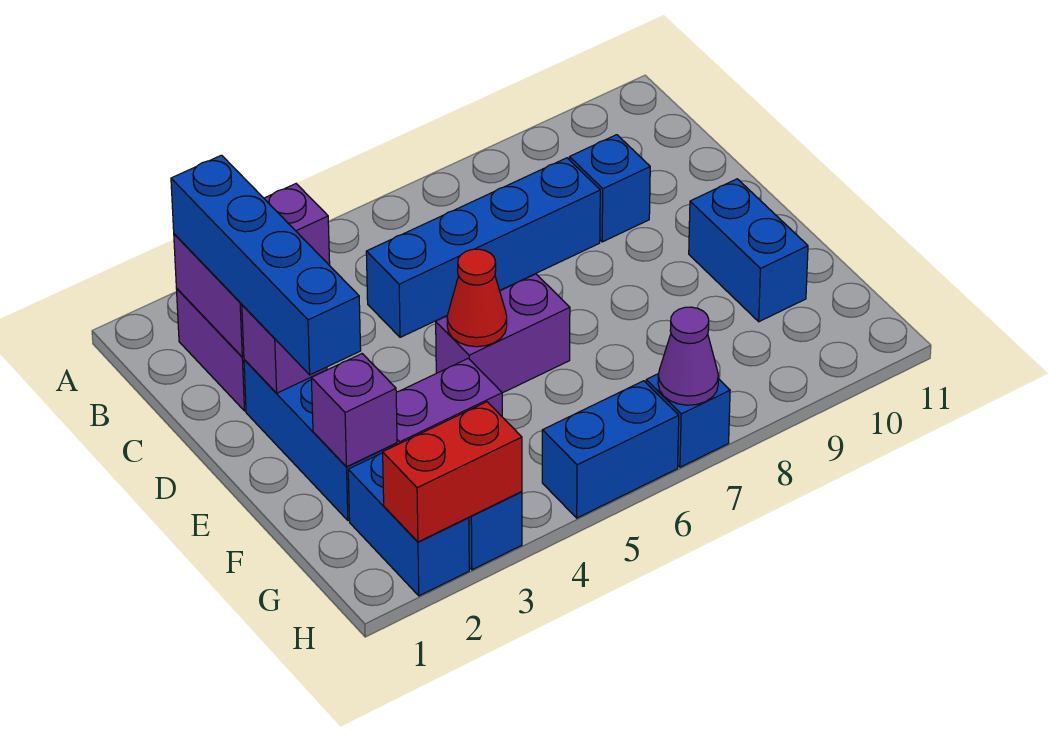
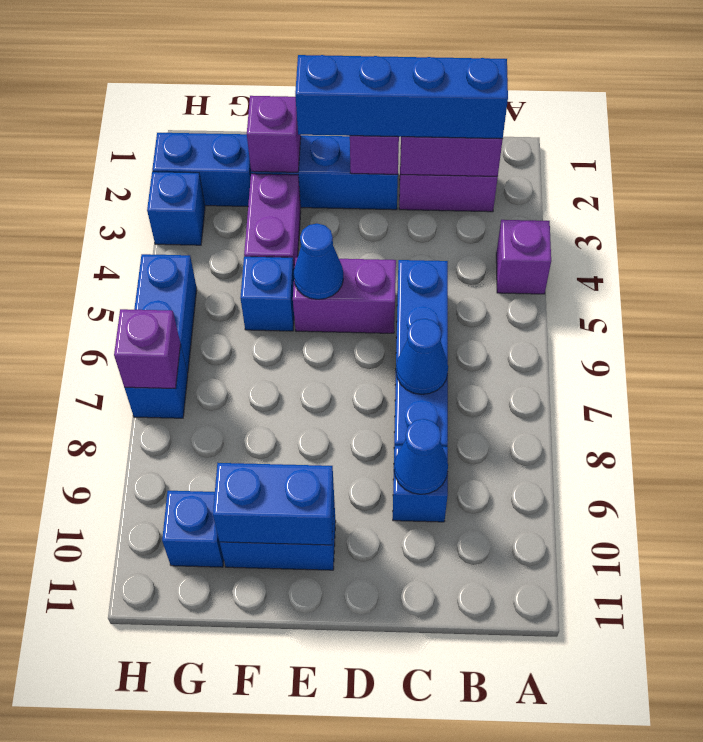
none -> blue 1x1 cone [396,319,448,394]
none -> blue 1x1 cone [394,419,448,494]
purple 1x2 brick [436,274,570,393] -> purple 1x2 brick turned to [293,258,396,333]
red 1x1 cone [447,249,507,347] -> blue 1x1 cone [294,224,343,299]
none -> blue 1x2 brick [213,463,334,545]
none -> blue 1x1 brick [240,257,294,331]
none -> blue 1x1 brick [162,491,224,567]
red 1x2 brick [383,402,522,542] -> none
purple 1x1 cone [658,307,719,405] -> purple 1x1 brick [114,309,180,389]

